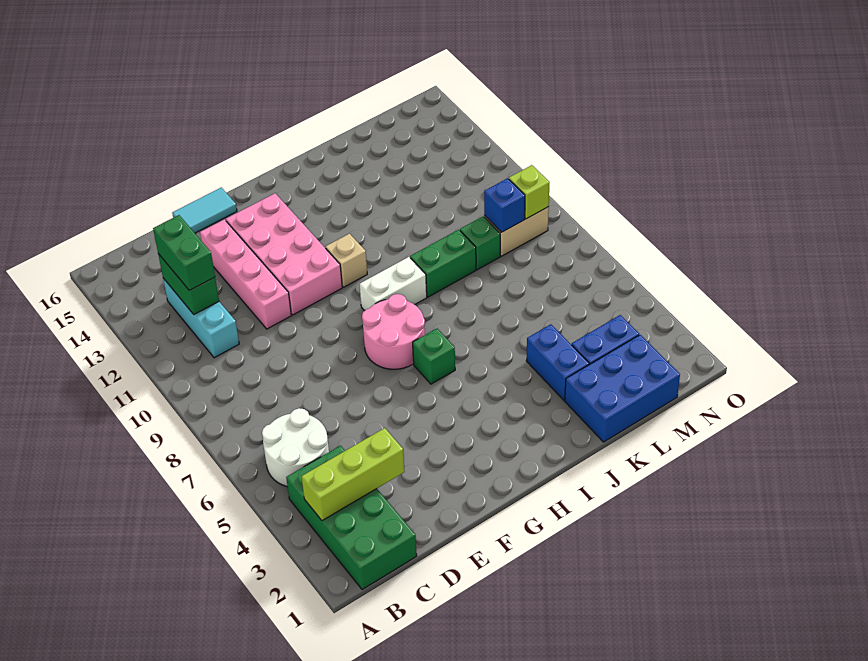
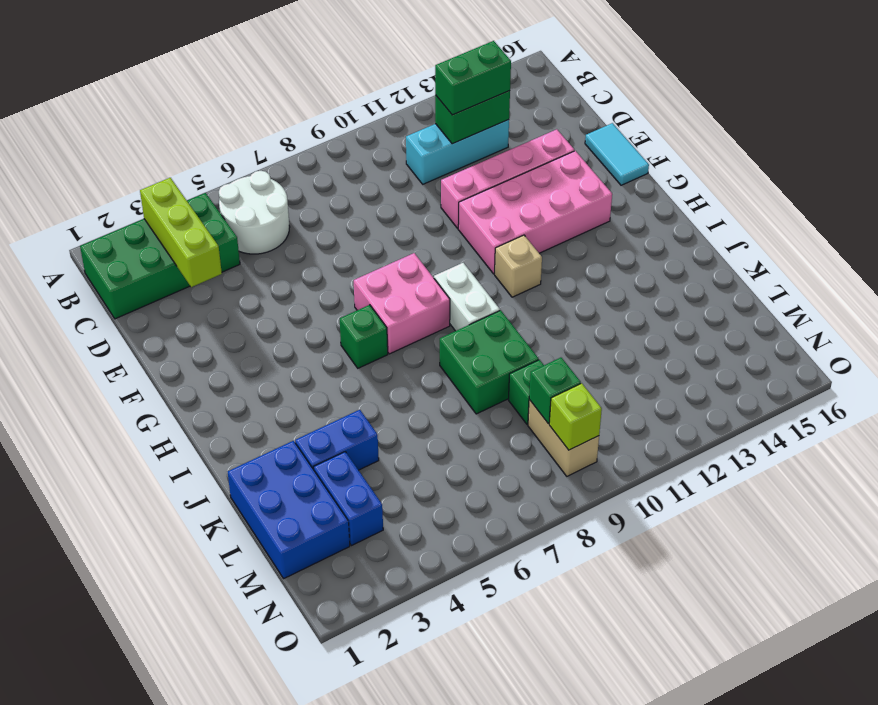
pink 2x2 round brick [362,294,425,369] -> pink 2x2 brick [354,253,450,354]
green 1x2 brick [410,230,476,297] -> green 2x2 brick [440,310,539,414]
blue 1x1 brick [484,178,525,232] -> green 1x1 brick [529,358,581,424]

